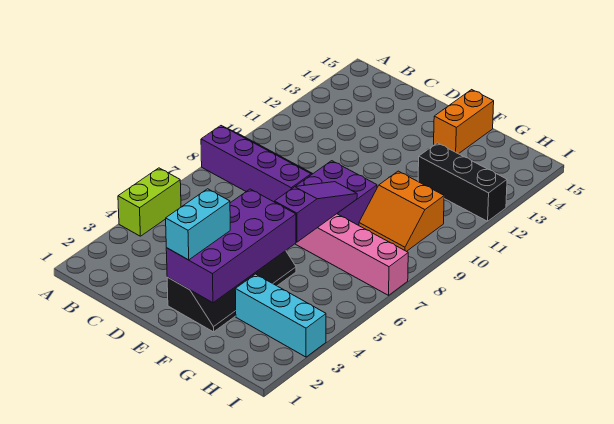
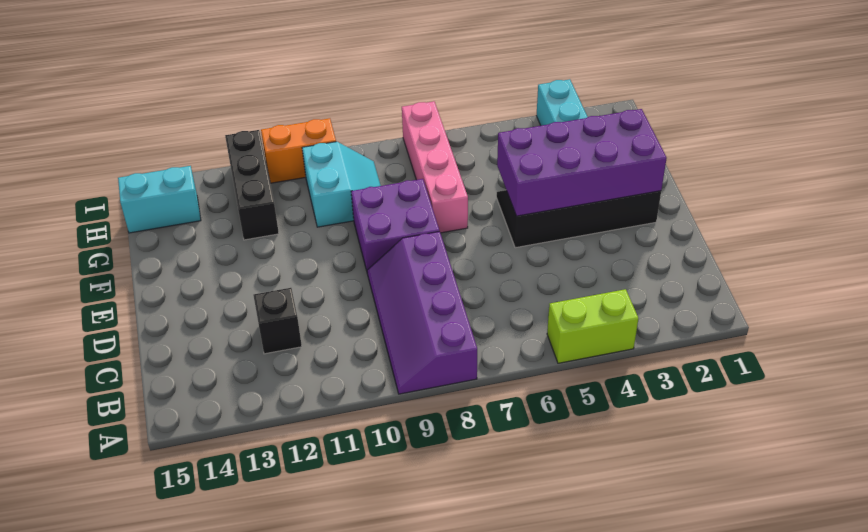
none -> black 1x1 brick [253,288,302,354]
cyan 1x2 brick [166,189,230,260] -> cyan 1x2 brick moved to [118,166,201,233]
purple 1x3 slope [275,182,357,242] -> none
orange 1x2 brick [434,90,494,154] -> orange 1x2 brick moved to [261,118,336,183]
orange 2x2 slope [359,171,444,252] -> cyan 2x2 slope [302,142,381,227]

